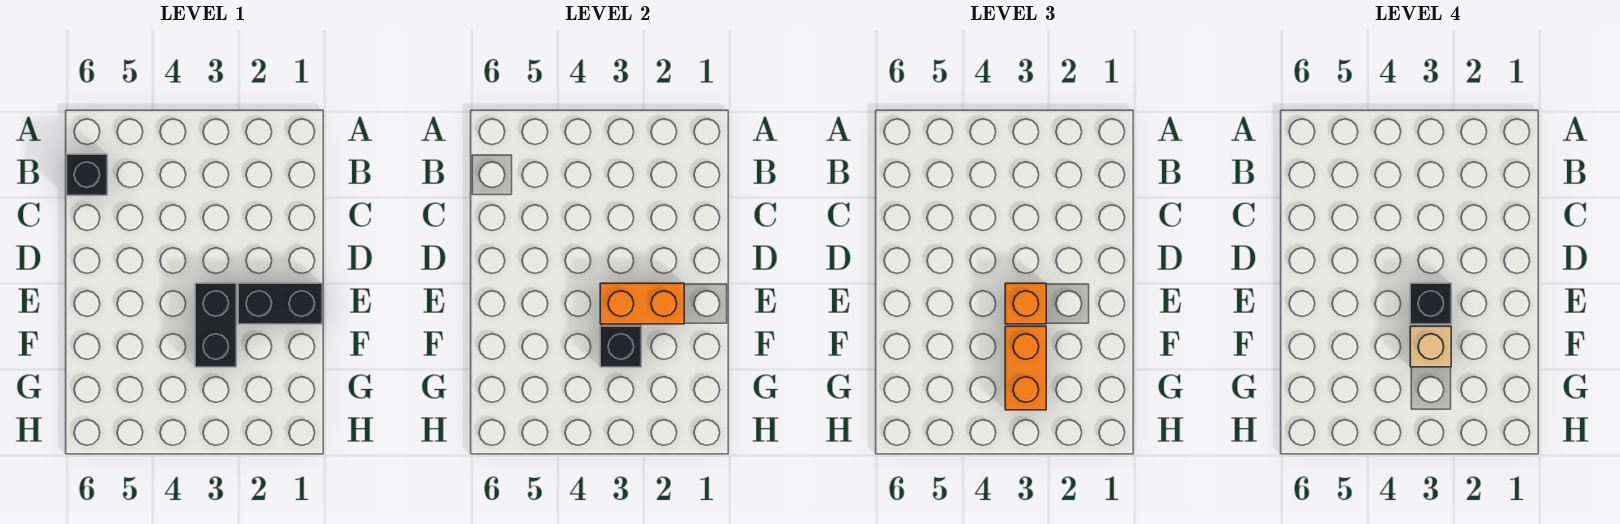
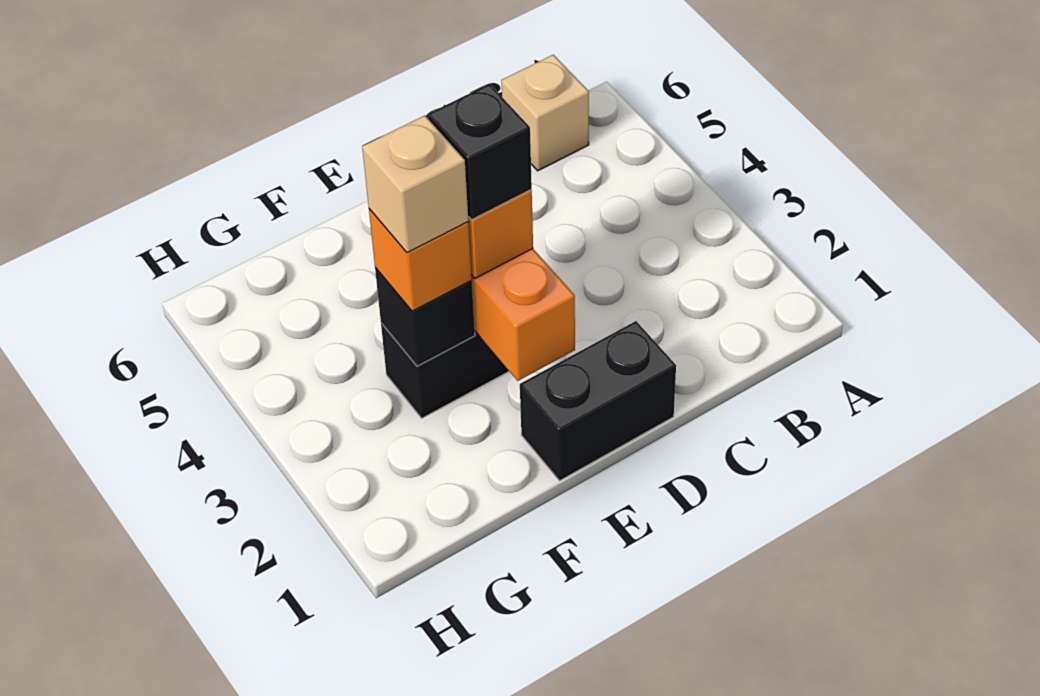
black 1x1 brick [67,154,107,195] -> tan 1x1 brick [501,55,589,171]
black 1x2 brick [238,283,322,324] -> black 1x2 brick turned to [520,321,676,481]
orange 1x2 brick [1005,326,1046,410] -> orange 1x1 brick [369,209,472,311]

